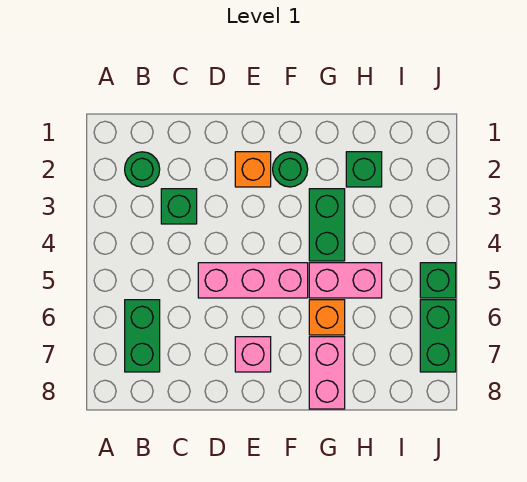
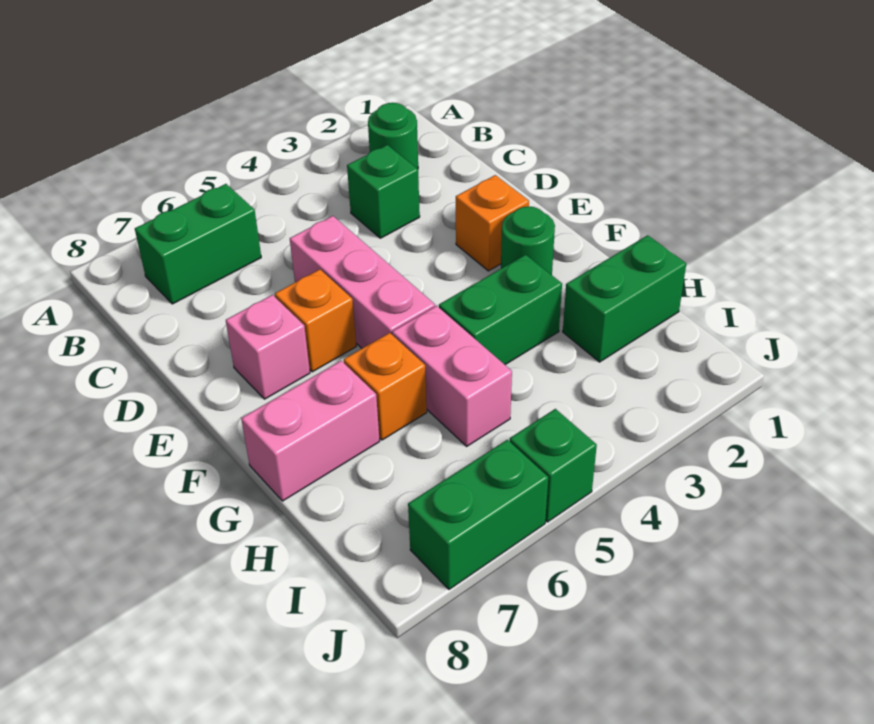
none -> orange 1x1 brick [275,269,356,372]
green 1x1 brick [346,152,382,187] -> green 1x2 brick [563,235,686,362]

